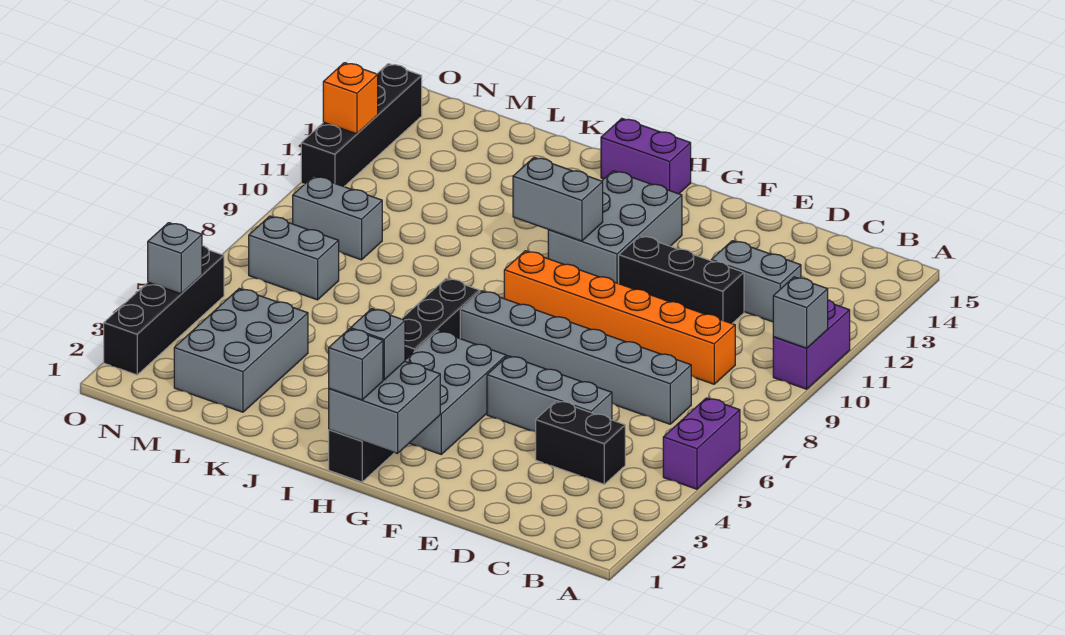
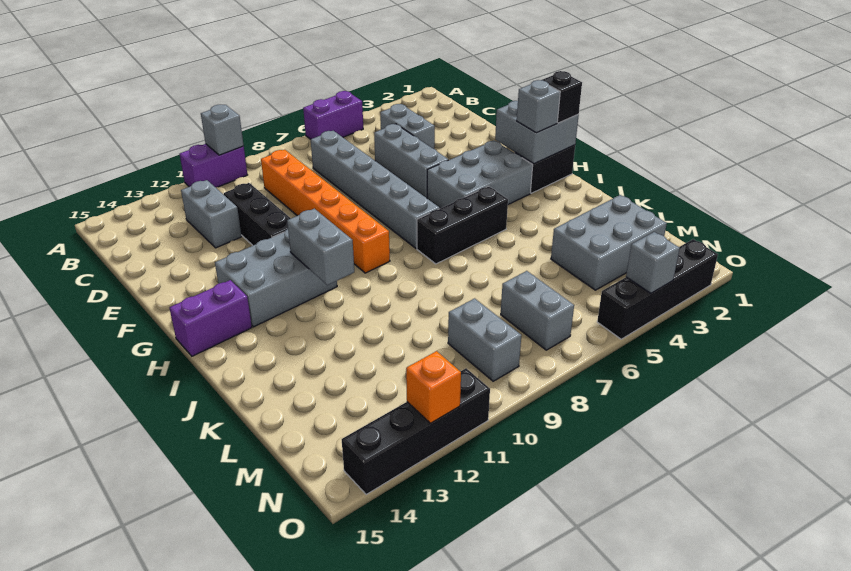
black 1x2 brick [536,401,625,484] -> grey 1x2 brick [380,104,435,149]
grey 1x1 brick [329,329,383,400] -> black 1x1 brick [542,71,582,123]
purple 1x2 brick [601,118,691,194] -> purple 1x2 brick turned to [169,280,252,356]

